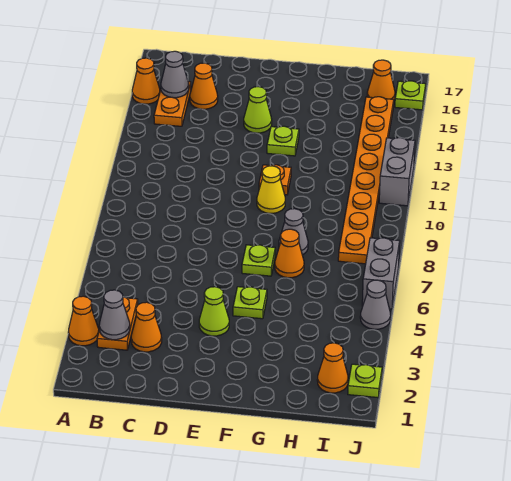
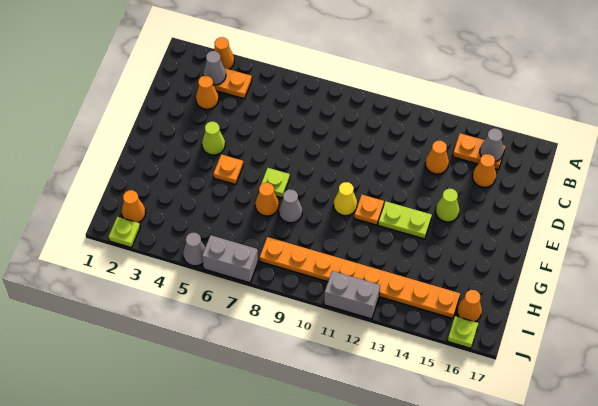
orange 1x1 cone [132,58,160,104] -> orange 1x1 cone moved to [425,141,449,174]
lime 1x1 plate [233,287,267,319] -> orange 1x1 plate [213,154,243,184]
lime 1x1 plate [267,126,299,156] -> lime 1x2 plate [378,201,432,239]

